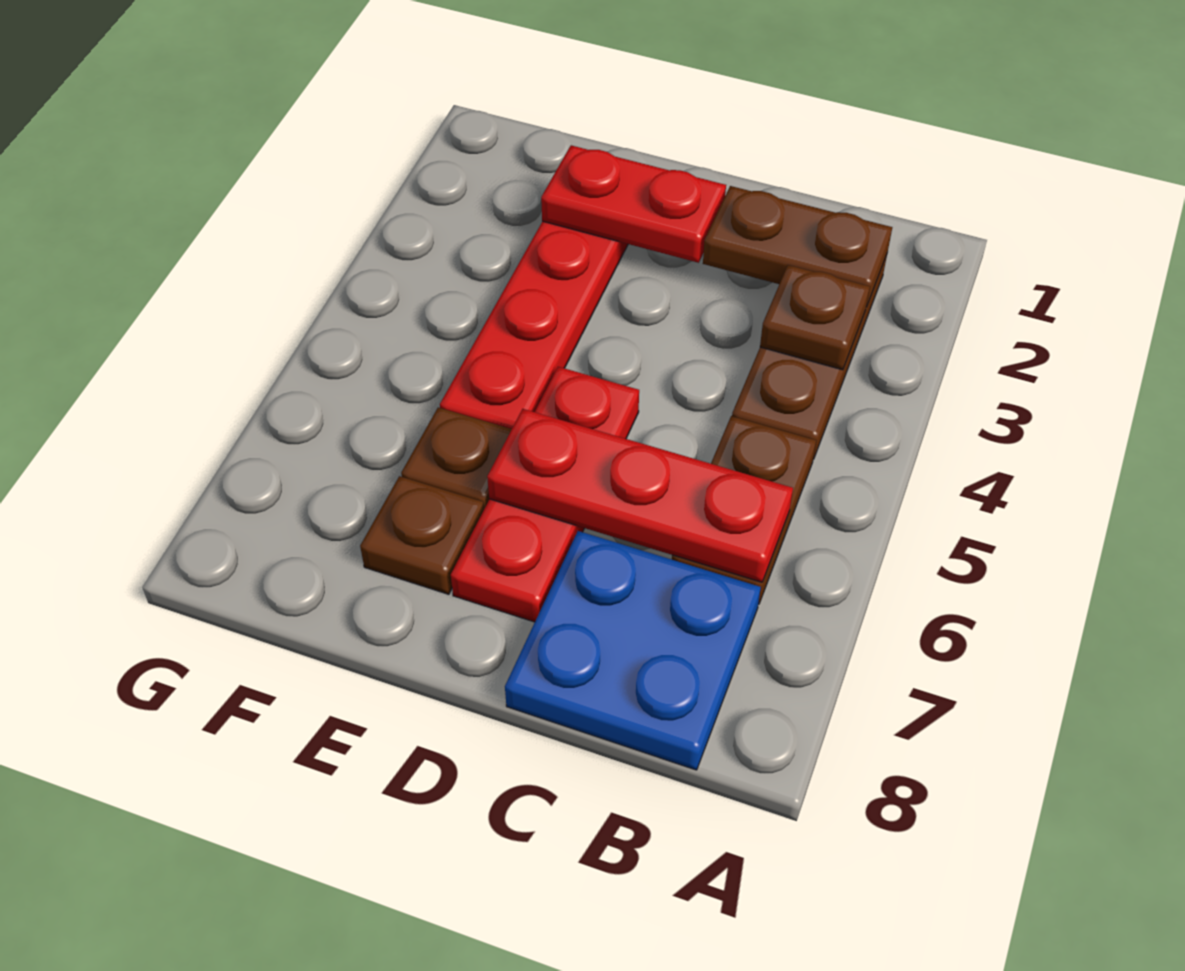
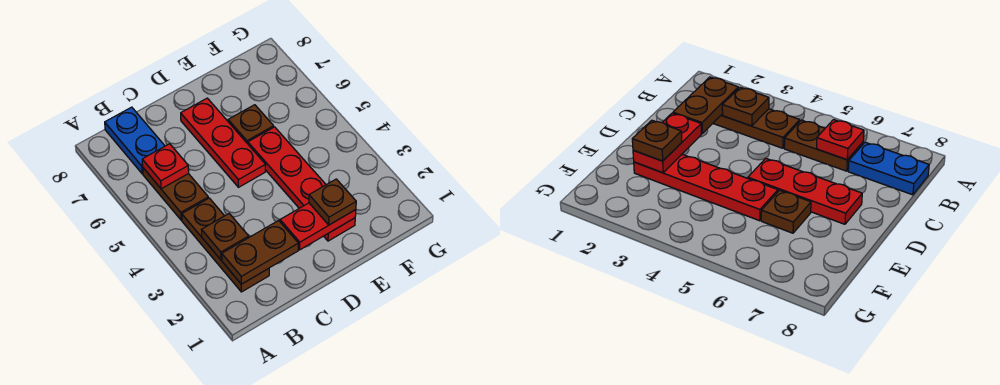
red 1x3 plate [487,409,793,582] -> red 1x1 plate [142,144,189,189]
blue 2x2 plate [505,531,761,770] -> blue 1x2 plate [105,107,165,174]
brown 1x1 plate [360,476,484,594] -> brown 1x1 plate moved to [309,179,356,225]

